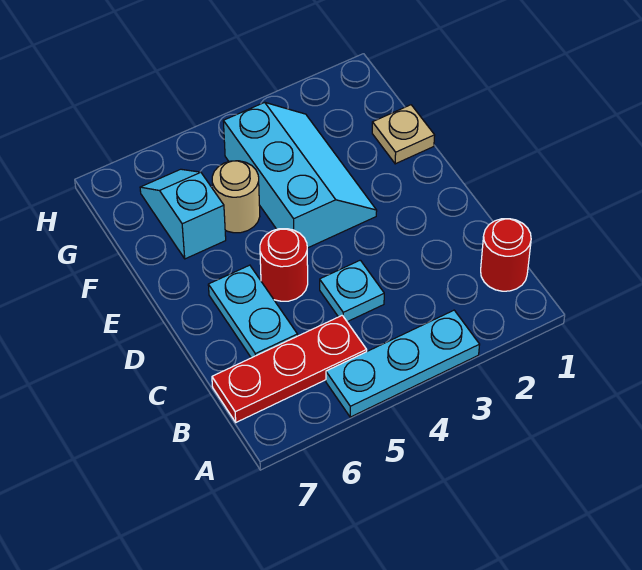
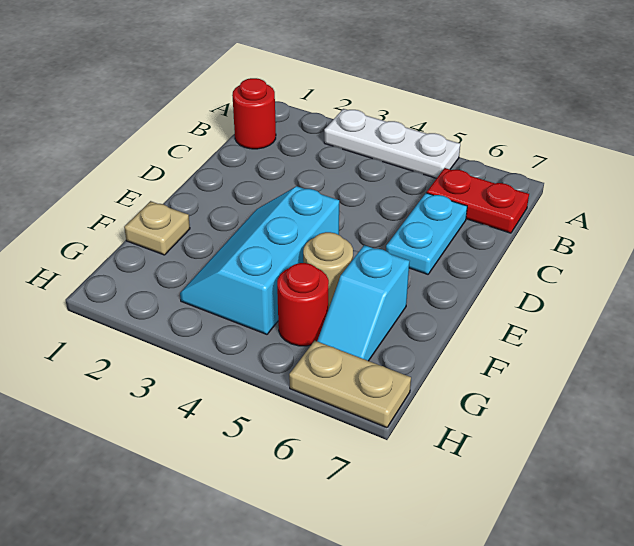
cyan 1x3 plate [326,310,480,417] -> white 1x3 plate [324,109,460,178]
red 1x3 plate [212,315,367,422] -> red 1x2 plate [427,168,529,233]
cyan 1x1 plate [320,260,384,322] -> none
red 1x1 round brick [260,229,308,301] -> red 1x1 round brick moved to [277,263,329,346]
none -> tan 1x2 plate [289,341,411,428]

